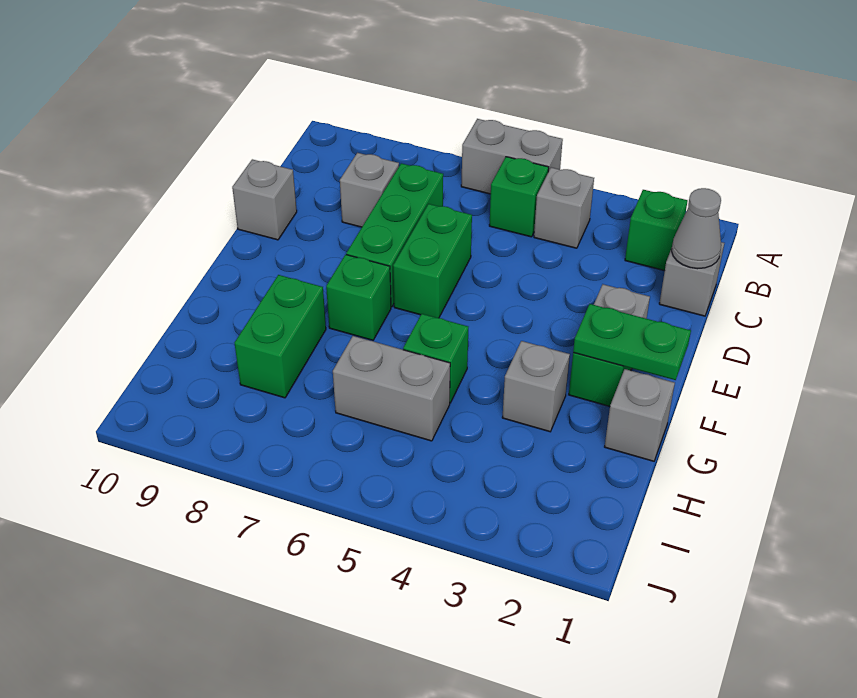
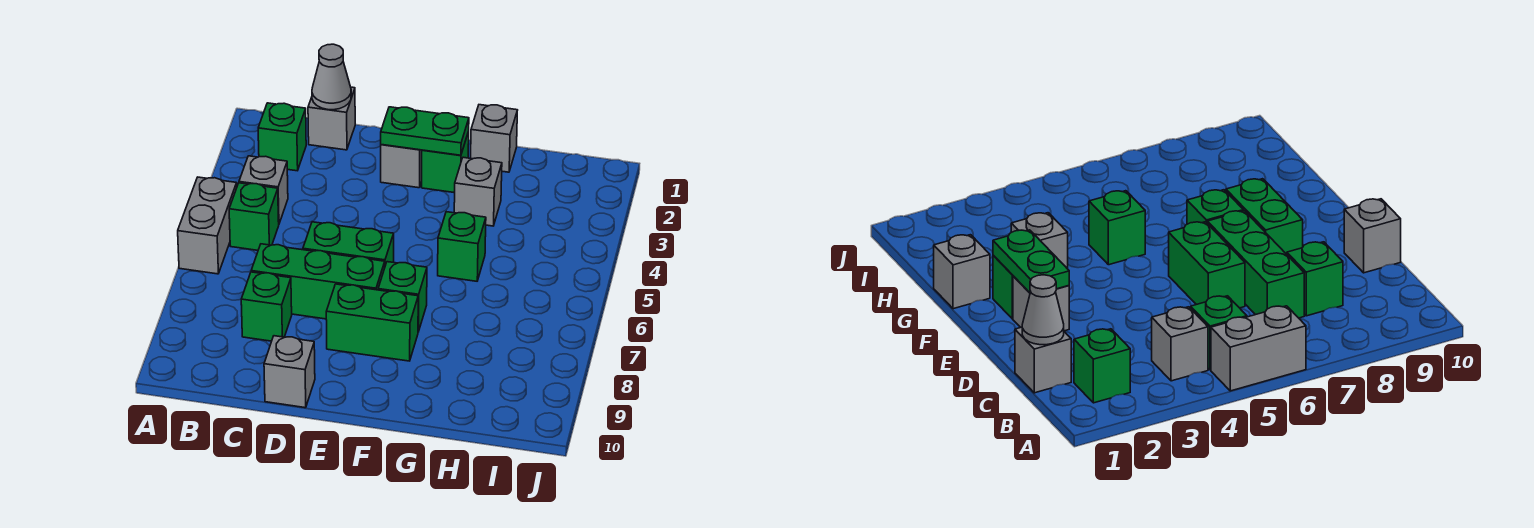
grey 1x1 brick [340,153,399,227] -> green 1x1 brick [241,272,292,341]
green 1x2 plate [573,304,691,380] -> green 1x2 plate turned to [381,107,469,155]
green 1x2 brick [235,275,326,398] -> green 1x2 brick moved to [326,284,418,361]
grey 1x2 brick [333,336,450,441] -> none

